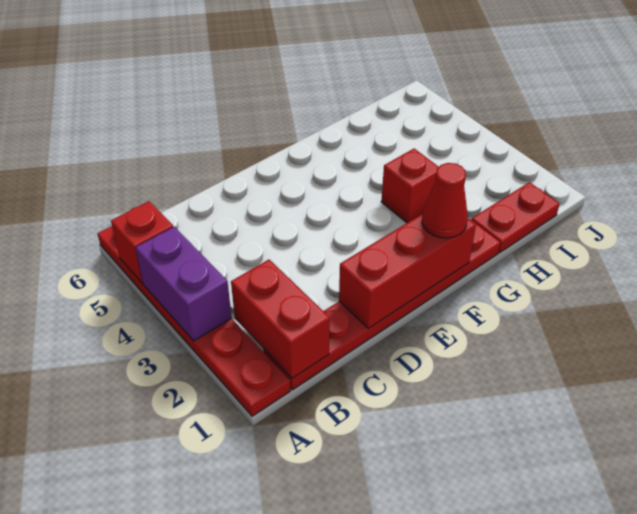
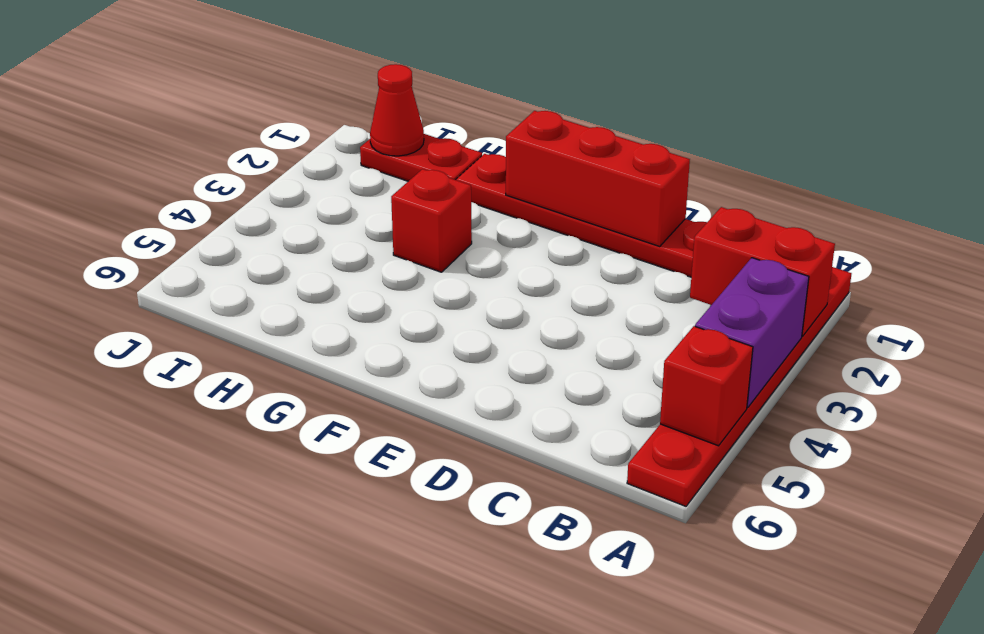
red 1x2 brick [231,260,330,378] -> red 1x2 brick turned to [690,207,835,336]
red 1x1 cone [422,163,468,238] -> red 1x1 cone moved to [370,64,424,156]

